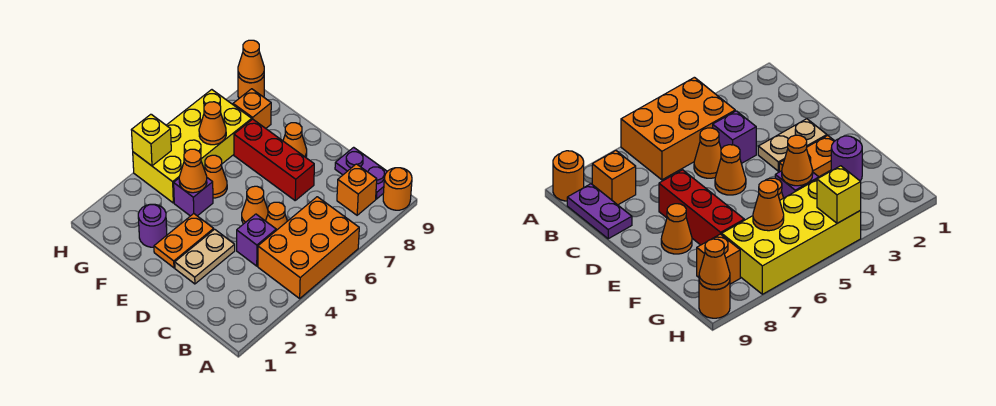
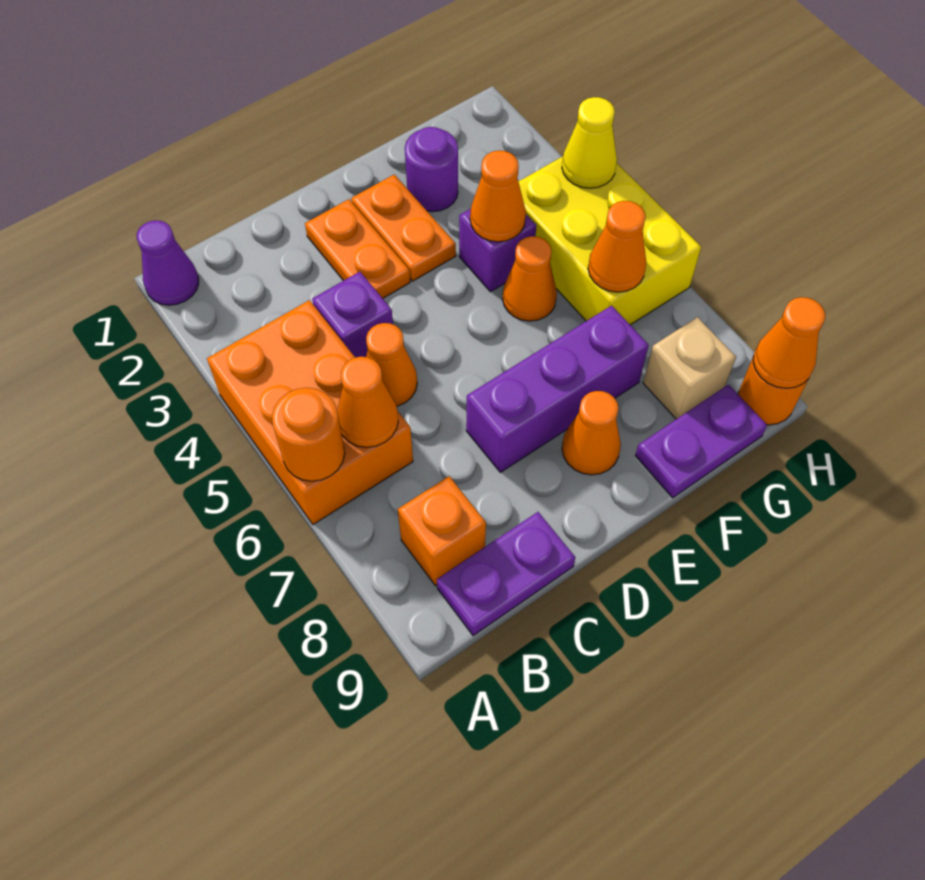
none -> purple 1x1 cone [137,220,199,305]
orange 1x1 round brick [383,168,412,210] -> orange 1x1 round brick moved to [272,388,345,481]
tan 1x2 plate [175,229,235,284] -> orange 1x2 plate [305,199,410,298]
orange 1x1 cone [242,186,268,224] -> orange 1x1 cone moved to [337,357,398,447]
red 1x3 brick [234,119,314,200] -> purple 1x3 brick [466,306,649,472]
none -> purple 1x2 plate [635,385,767,498]
yellow 2x4 brick [133,90,252,203] -> yellow 2x3 brick [518,156,701,325]
orange 1x1 brick [233,89,271,128] -> tan 1x1 brick [643,317,736,419]
yellow 1x1 brick [132,114,171,166] -> yellow 1x1 cone [562,97,617,188]

